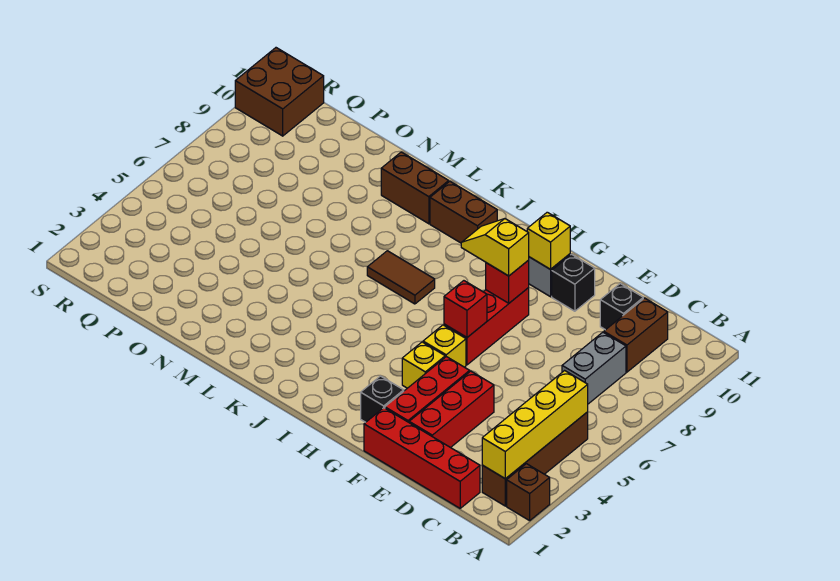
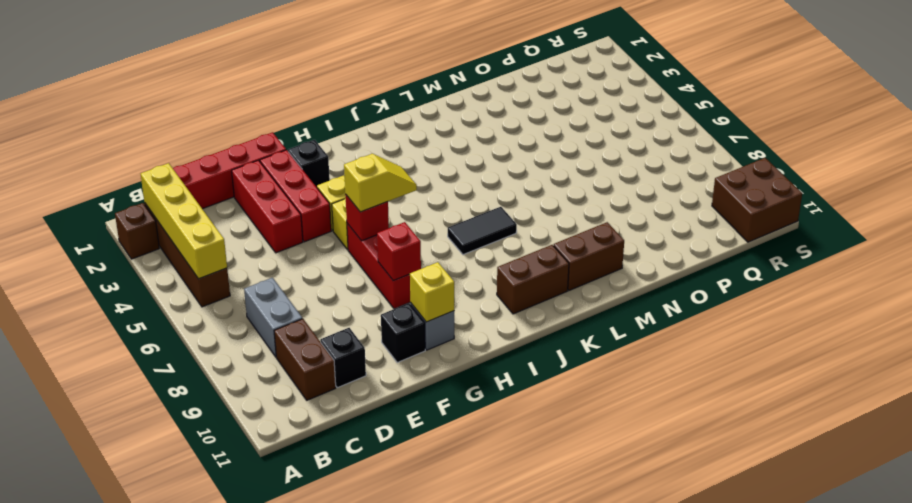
yellow 1x2 slope [461,219,529,276] -> yellow 1x2 slope moved to [344,154,417,212]
brown 1x2 tile [367,251,435,304] -> black 1x2 tile [448,207,517,255]

